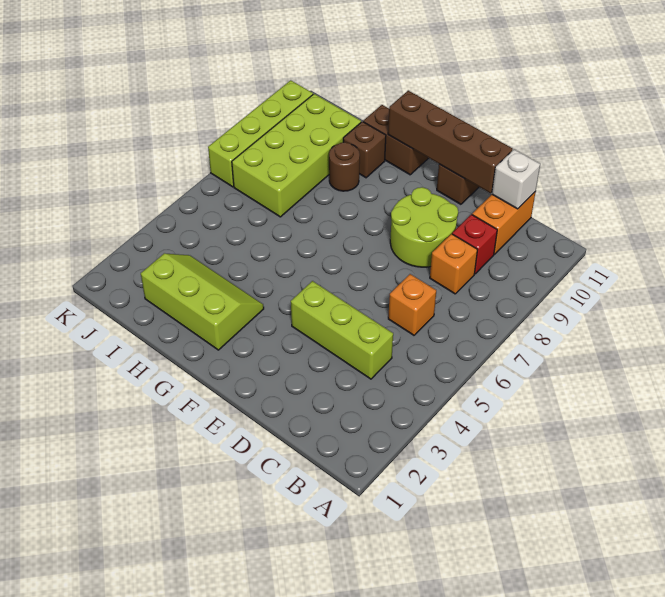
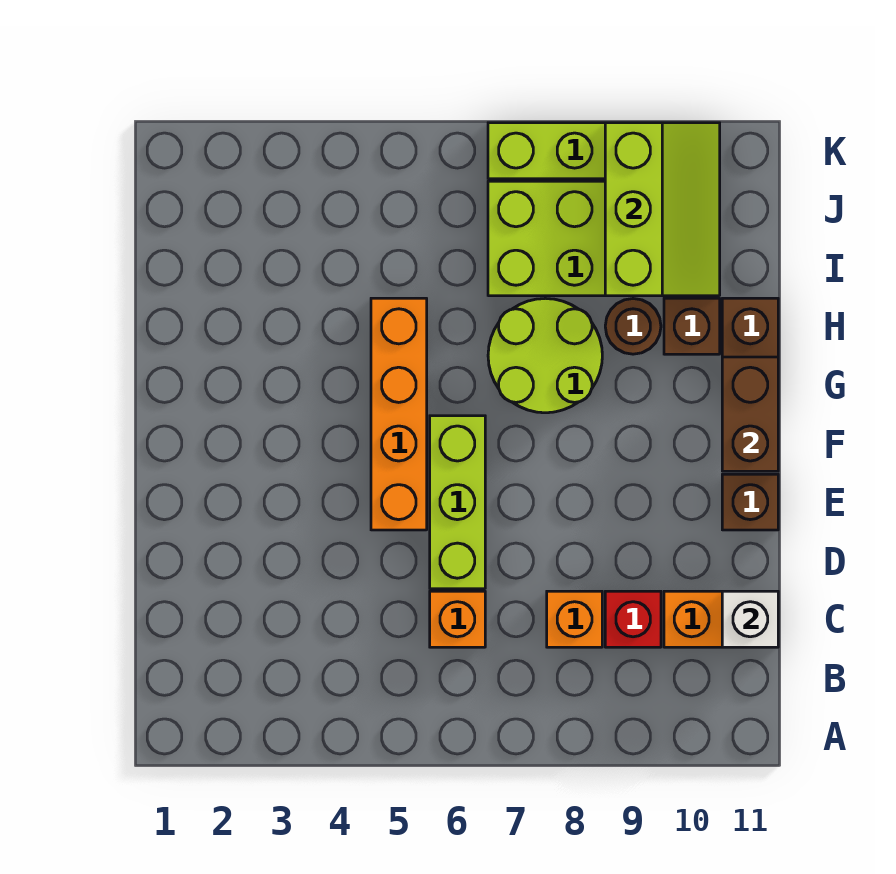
lime 1x3 brick [291,281,393,379] -> lime 1x3 brick moved to [430,416,485,589]
lime 2x2 round brick [390,187,458,267] -> lime 2x2 round brick moved to [488,298,602,413]
brown 1x4 brick [388,91,513,193] -> brown 1x2 brick [722,357,778,471]
none -> orange 1x4 brick [371,298,427,530]
lime 2x3 slope [141,253,264,350] -> lime 2x3 slope moved to [605,123,720,296]

